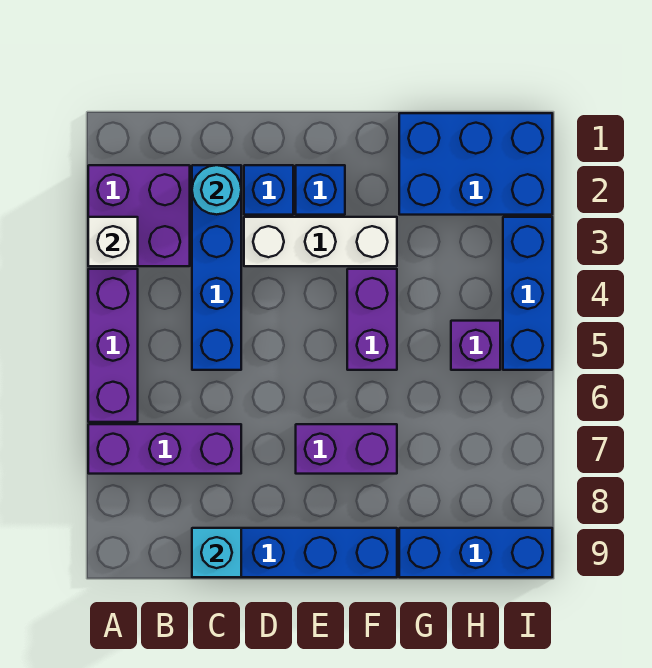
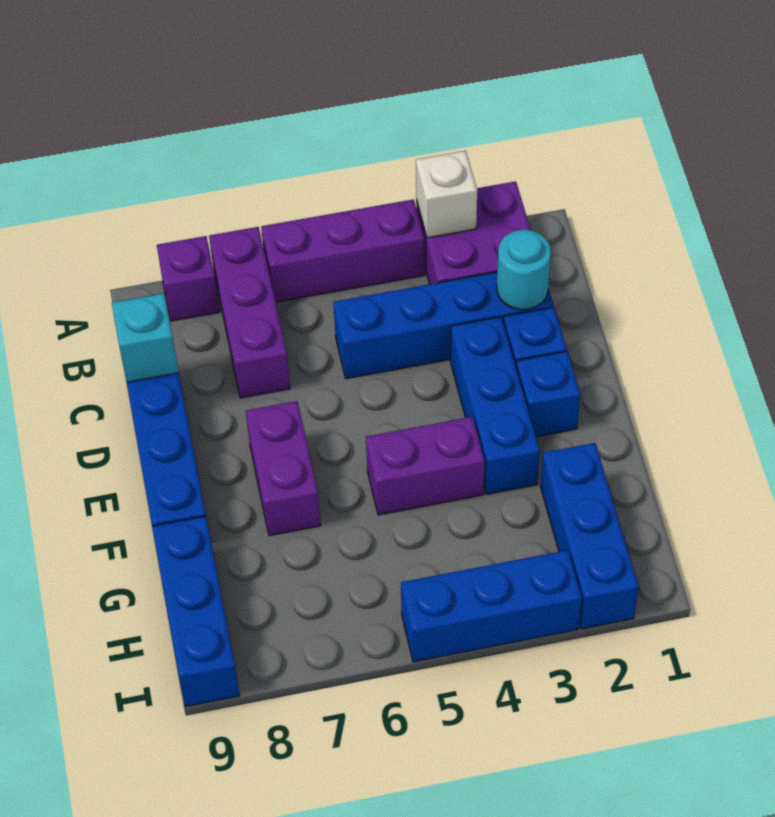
white 1x3 brick [244,217,397,266] -> blue 1x3 brick [450,317,540,494]
blue 2x3 brick [399,113,552,215] -> blue 1x3 brick [540,443,639,629]
purple 1x1 brick [451,321,500,370] -> purple 1x1 brick moved to [157,236,220,321]

